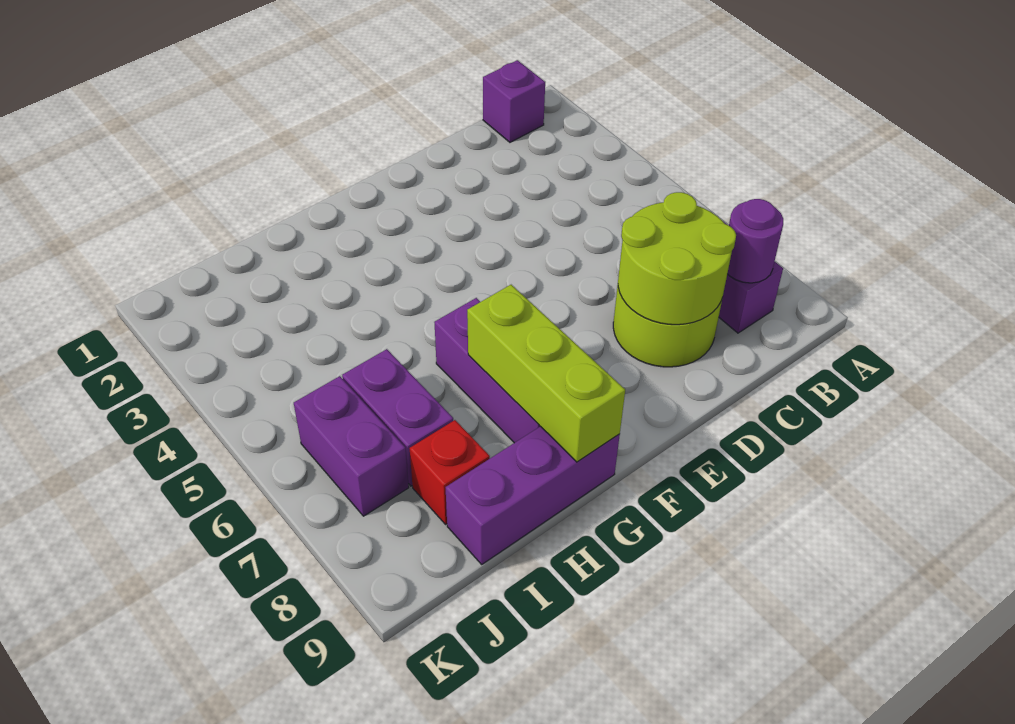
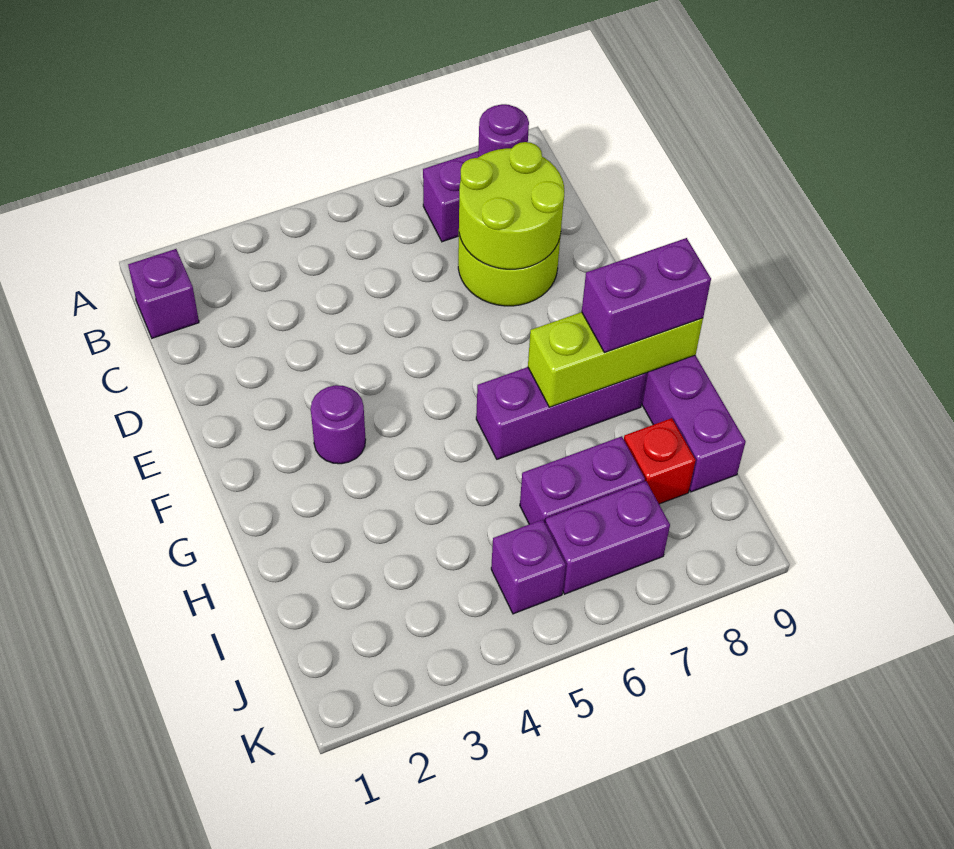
none -> purple 1x1 round brick [311,385,366,464]
none -> purple 1x2 brick [582,238,711,353]
none -> purple 1x1 brick [491,520,566,614]

